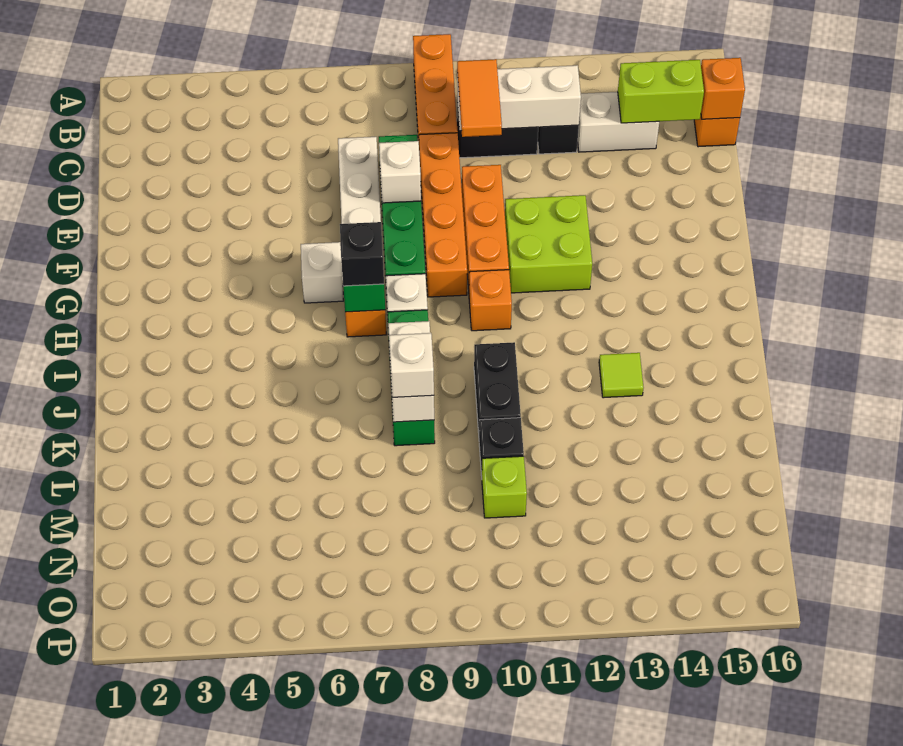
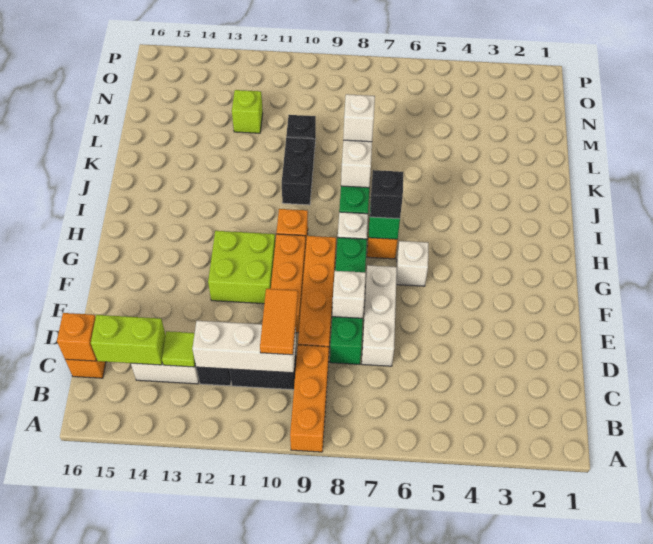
lime 1x1 tile [599,353,644,398] -> lime 1x1 tile moved to [162,331,195,367]
lime 1x1 brick [482,456,527,518] -> lime 1x1 brick moved to [232,90,263,133]

